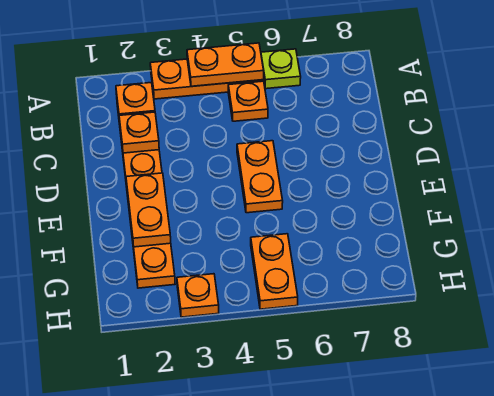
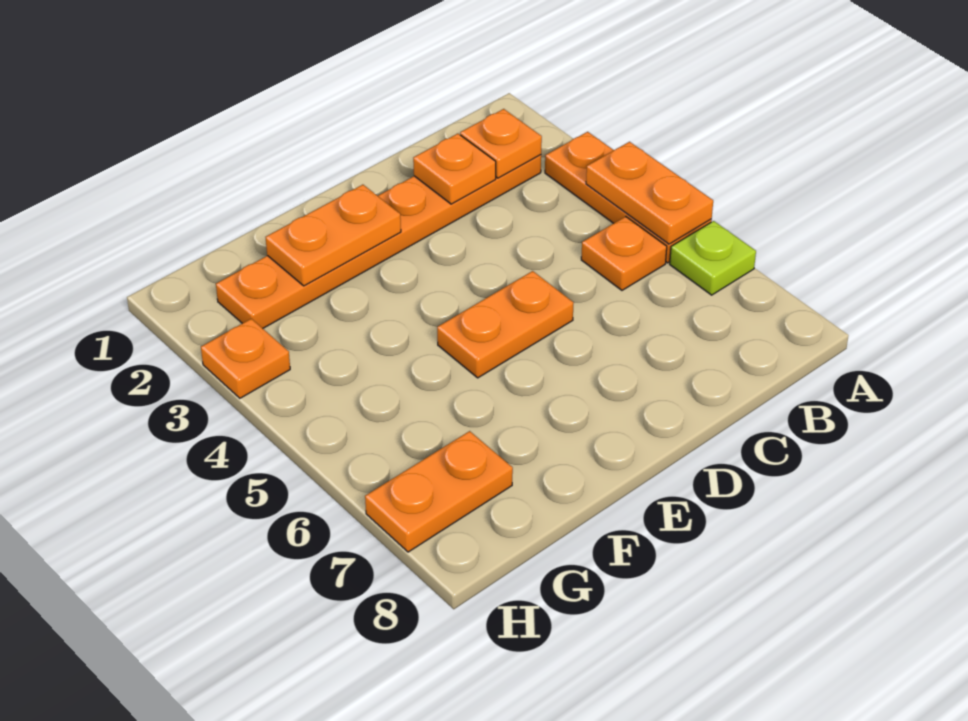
orange 1x2 plate [251,234,298,309] -> orange 1x2 plate moved to [365,431,513,552]

